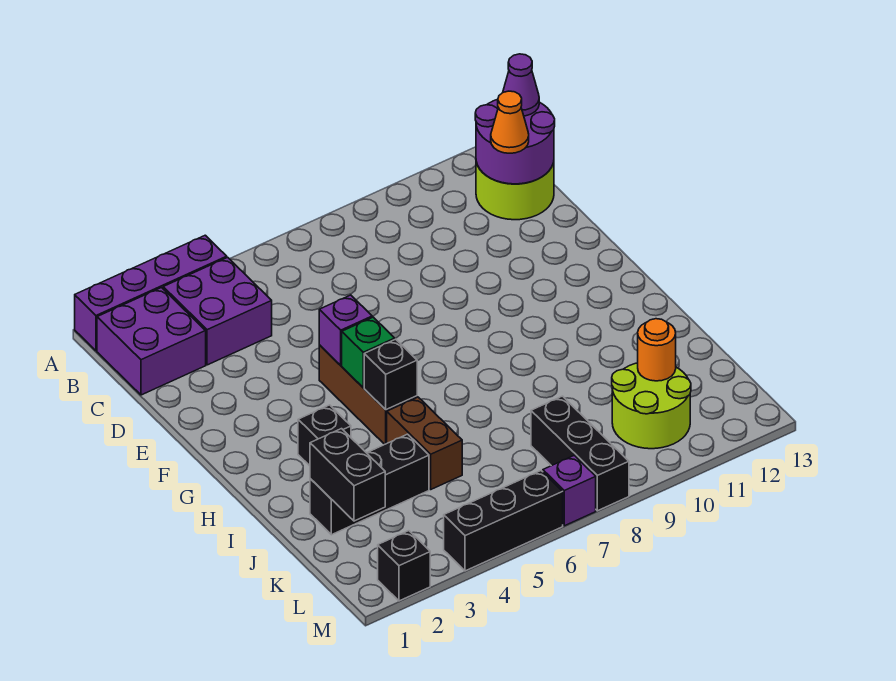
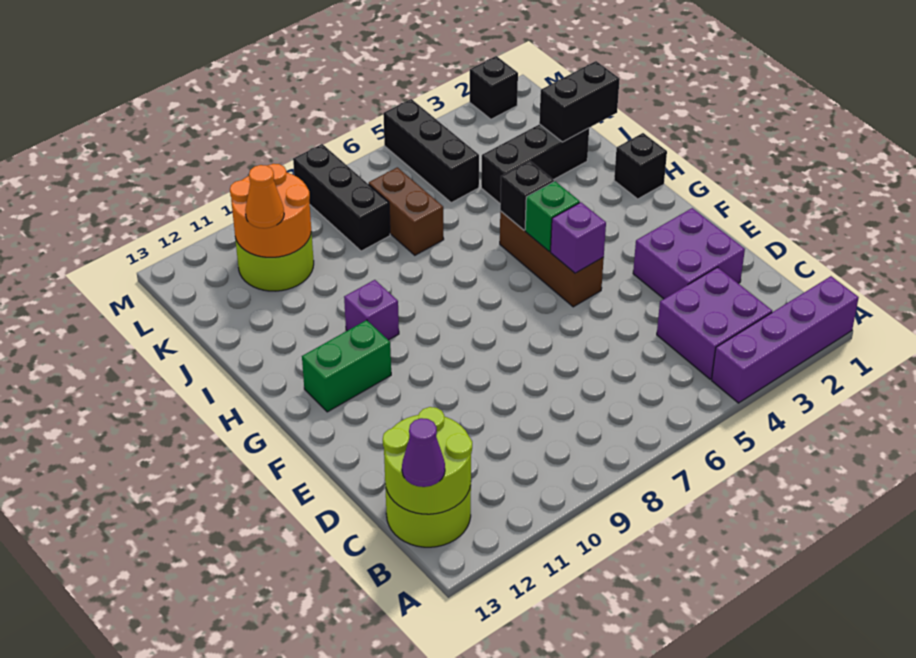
purple 2x2 brick [97,288,206,395] -> purple 2x2 brick moved to [633,208,745,299]
purple 2x2 round brick [475,99,555,184] -> lime 2x2 round brick [383,407,472,514]
orange 1x1 cone [491,91,529,153] -> orange 1x1 cone moved to [245,165,284,228]
none -> green 1x2 brick [302,320,391,412]
black 1x1 brick [298,405,351,466] -> black 1x1 brick moved to [614,133,667,199]
brown 1x2 brick [387,397,462,489] -> brown 1x2 brick moved to [369,167,444,255]
black 1x2 brick [310,429,385,521] -> black 1x2 brick turned to [539,61,620,142]
orange 1x1 round brick [638,319,676,381] -> orange 2x2 round brick [230,164,311,257]
black 1x3 brick [444,471,563,571] -> black 1x3 brick turned to [383,99,479,203]
purple 1x1 brick [543,455,596,526] -> purple 1x1 brick moved to [344,280,399,340]

